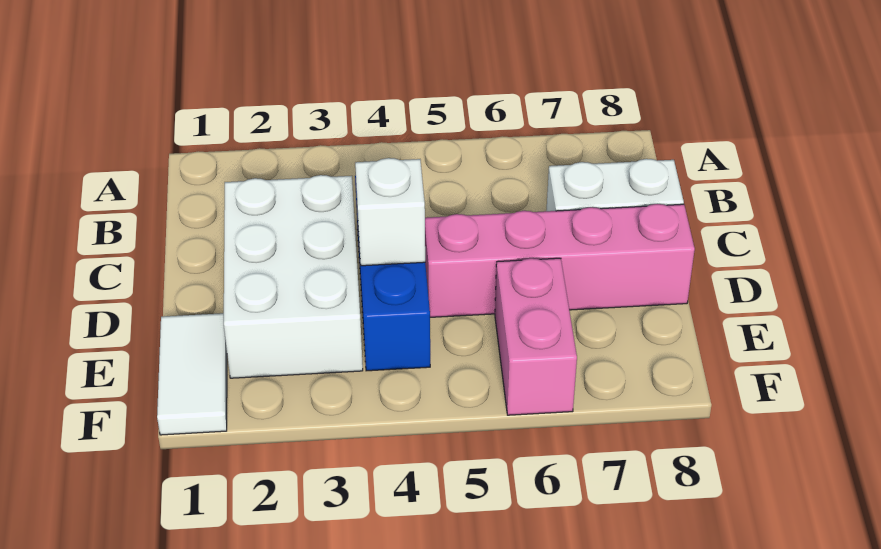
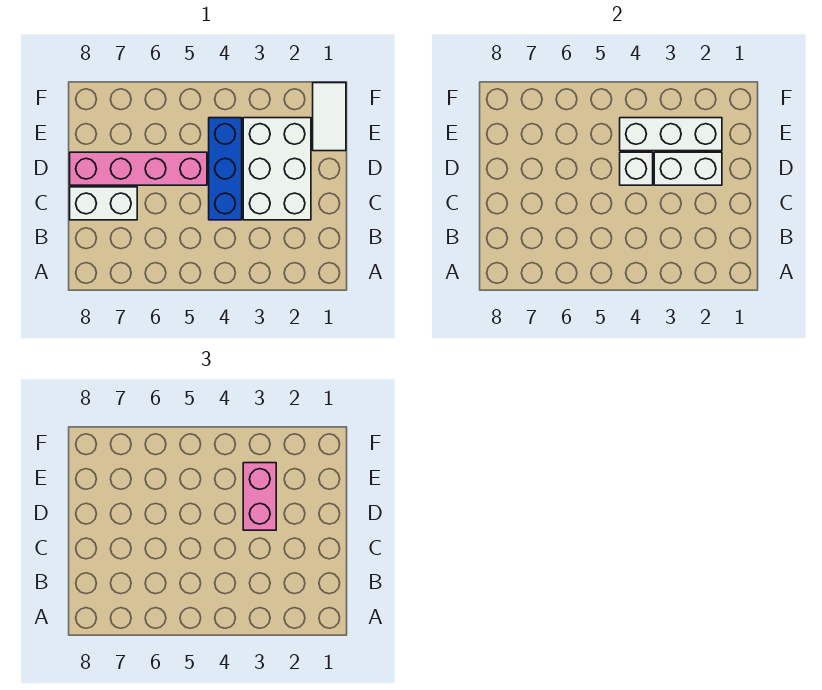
none -> white 1x2 brick [654,152,722,185]
none -> white 1x3 brick [620,118,722,151]
pink 1x2 brick [495,258,577,415] -> pink 1x2 brick moved to [243,463,276,530]

